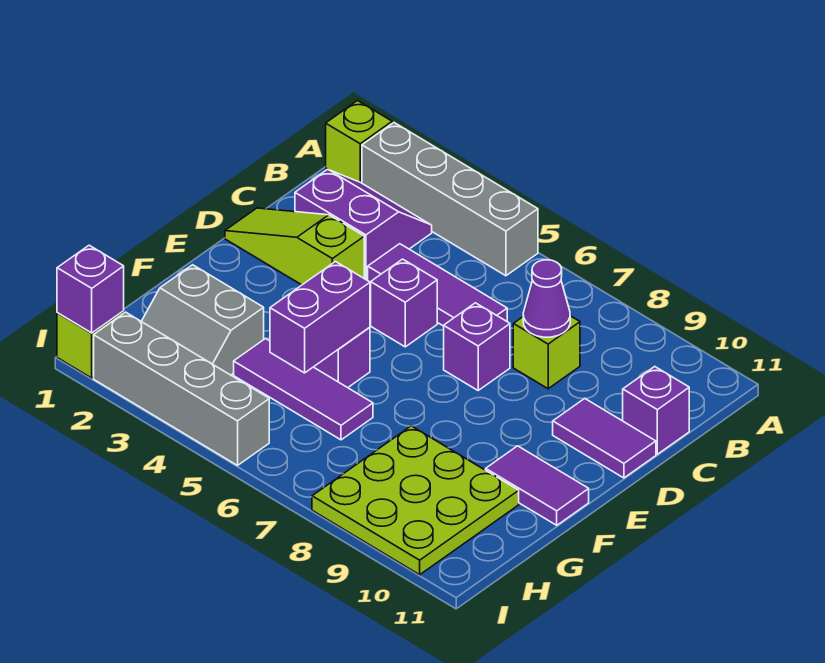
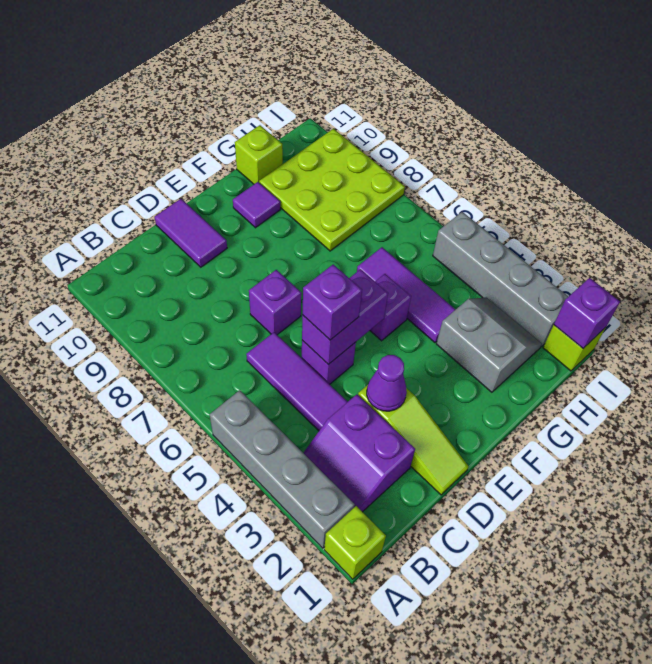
lime 1x1 brick [513,316,580,389] -> lime 1x1 brick moved to [235,125,283,184]
purple 1x1 cone [523,260,570,337] -> purple 1x1 cone moved to [367,355,407,411]
purple 1x1 brick [623,367,689,454] -> purple 1x1 brick moved to [303,264,362,340]
purple 1x2 brick [270,262,370,373] -> purple 1x2 brick moved to [302,269,388,365]
purple 1x2 tile [486,446,589,525] -> purple 1x1 tile [233,182,280,228]

